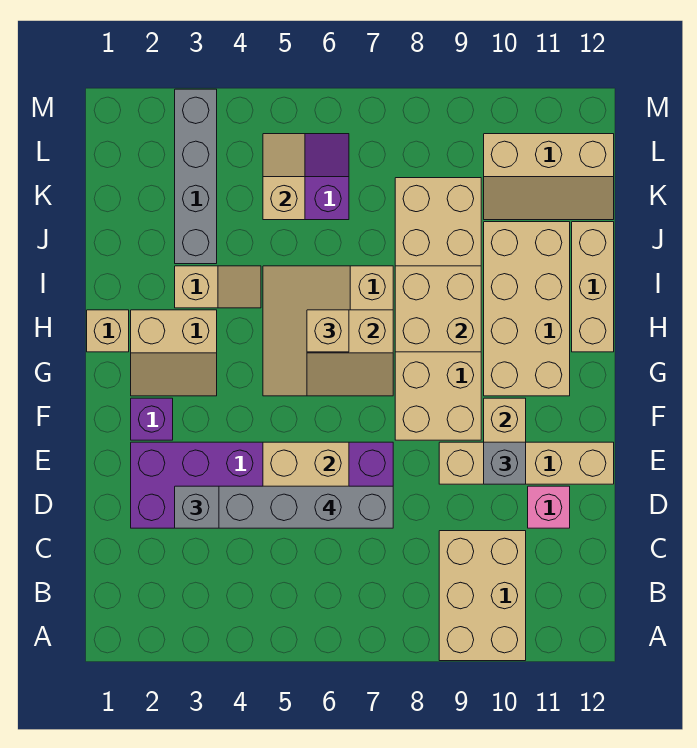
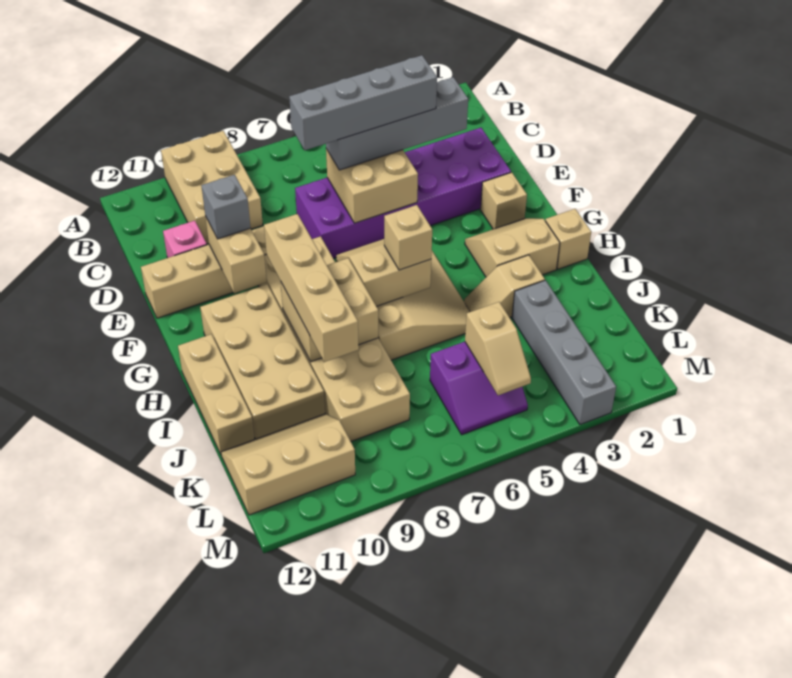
purple 1x1 brick [131,398,173,440] -> tan 1x1 brick [481,172,527,229]
none -> tan 1x4 brick [264,214,359,362]

